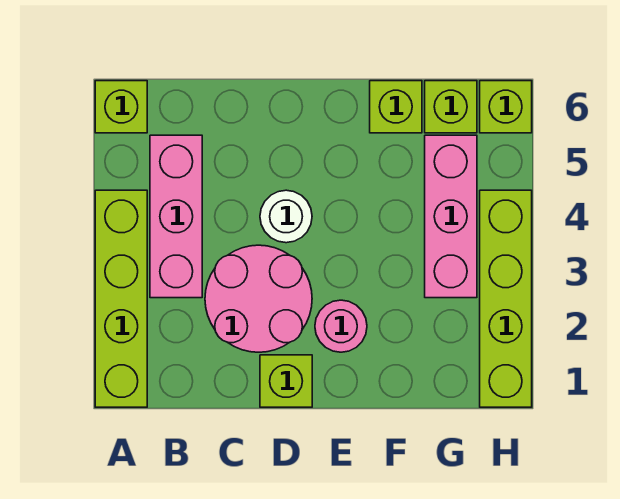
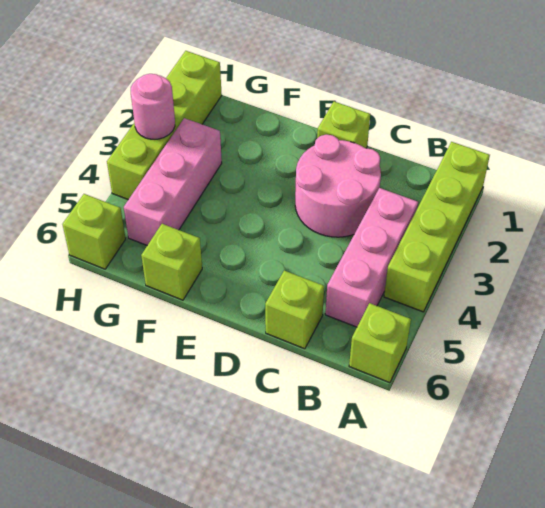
white 1x1 round brick [260,190,312,243] -> none
pink 1x1 round brick [315,300,367,352] -> pink 1x1 round brick moved to [131,74,175,139]
lime 1x1 brick [425,81,477,133] -> lime 1x1 brick moved to [265,270,324,349]

